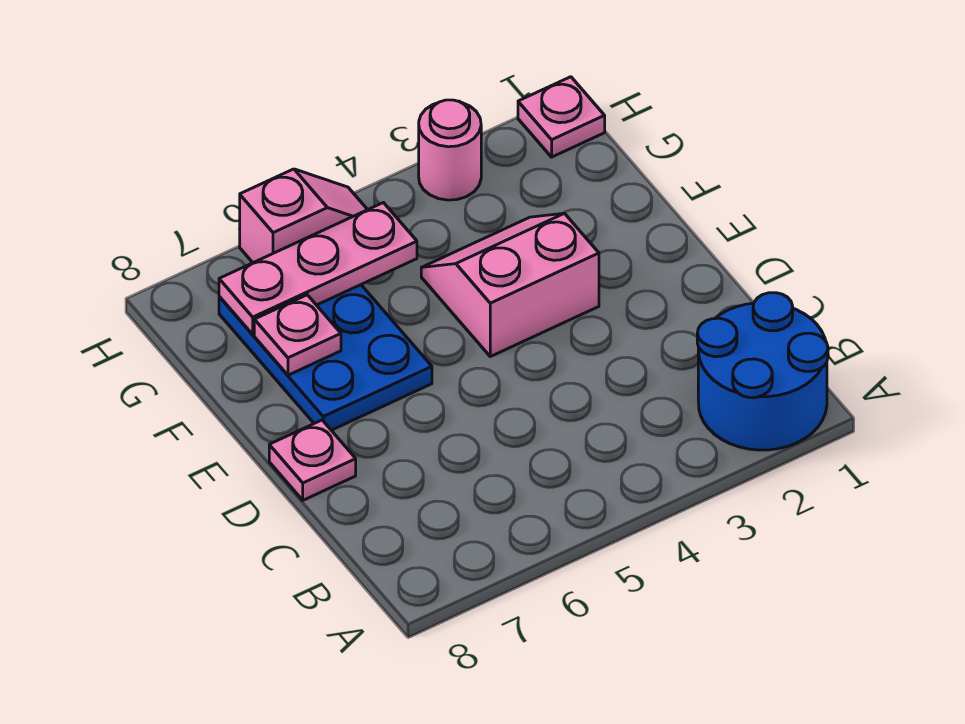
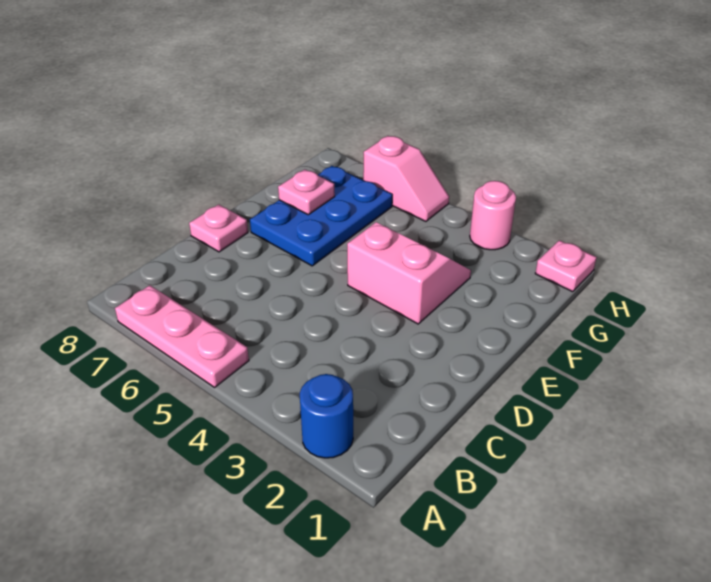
blue 2x2 round brick [697,293,828,450] -> blue 1x1 round brick [300,374,353,458]
pink 1x3 plate [219,203,417,334] -> pink 1x3 plate moved to [115,285,249,387]

